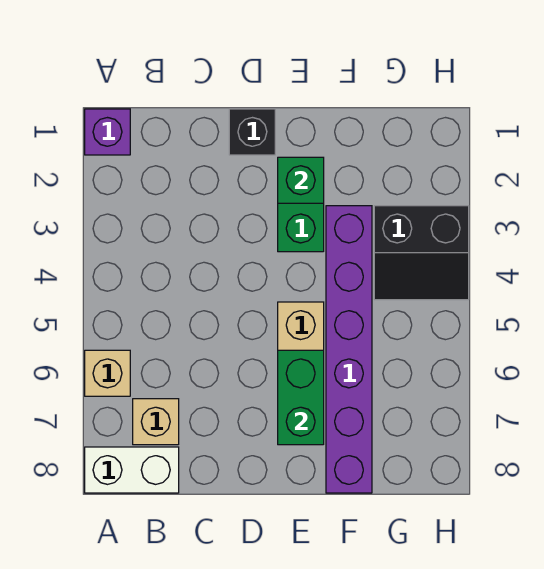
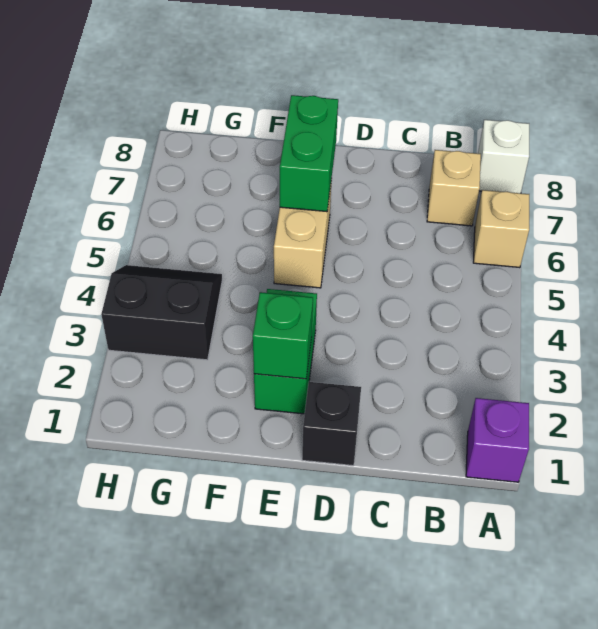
white 1x2 brick [85,447,179,493] -> white 1x1 brick [478,120,529,193]
purple 1x6 brick [326,206,372,493] -> none

